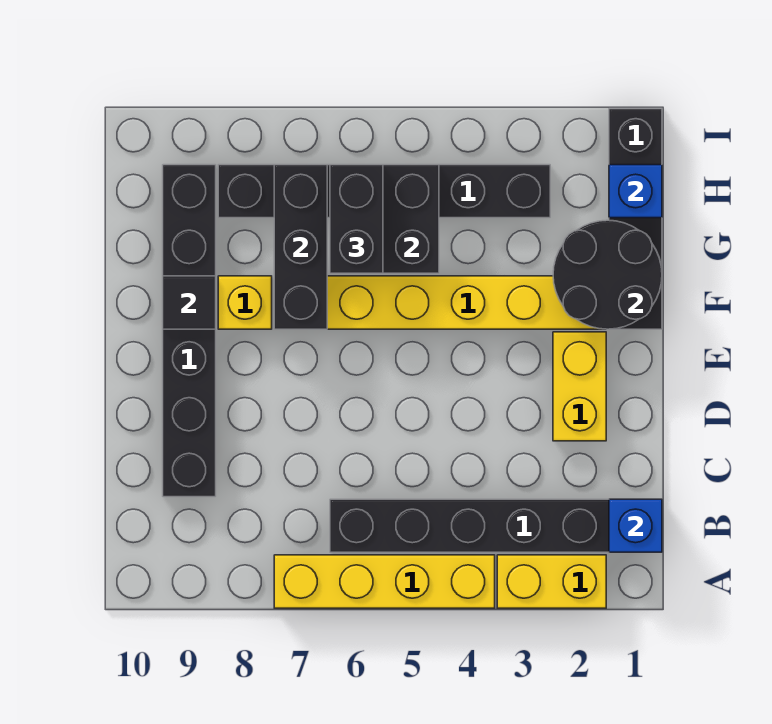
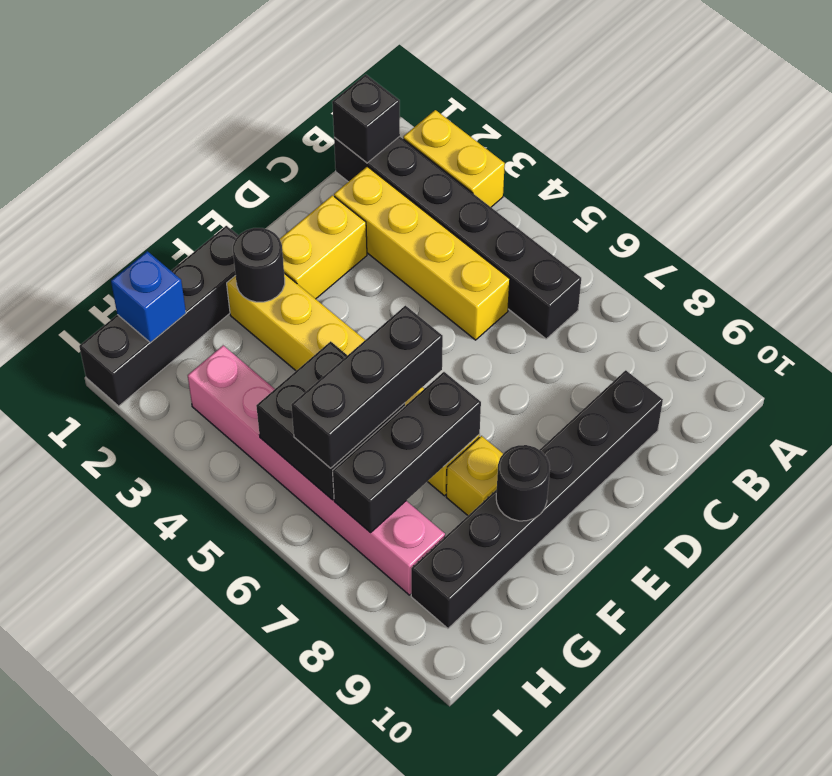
yellow 1x4 brick [274,555,495,608] -> yellow 1x4 brick moved to [334,166,510,340]
blue 1x1 brick [609,499,662,552] -> black 1x1 brick [332,74,400,163]
black 2x2 round brick [553,220,662,329] -> black 1x1 round brick [233,228,285,302]
black 1x1 tile [163,276,216,329] -> black 1x1 round brick [496,445,550,521]
black 1x2 brick [330,165,383,273] -> black 1x3 brick [291,306,443,468]
black 1x6 brick [218,165,550,218] -> pink 1x6 brick [188,345,445,595]

